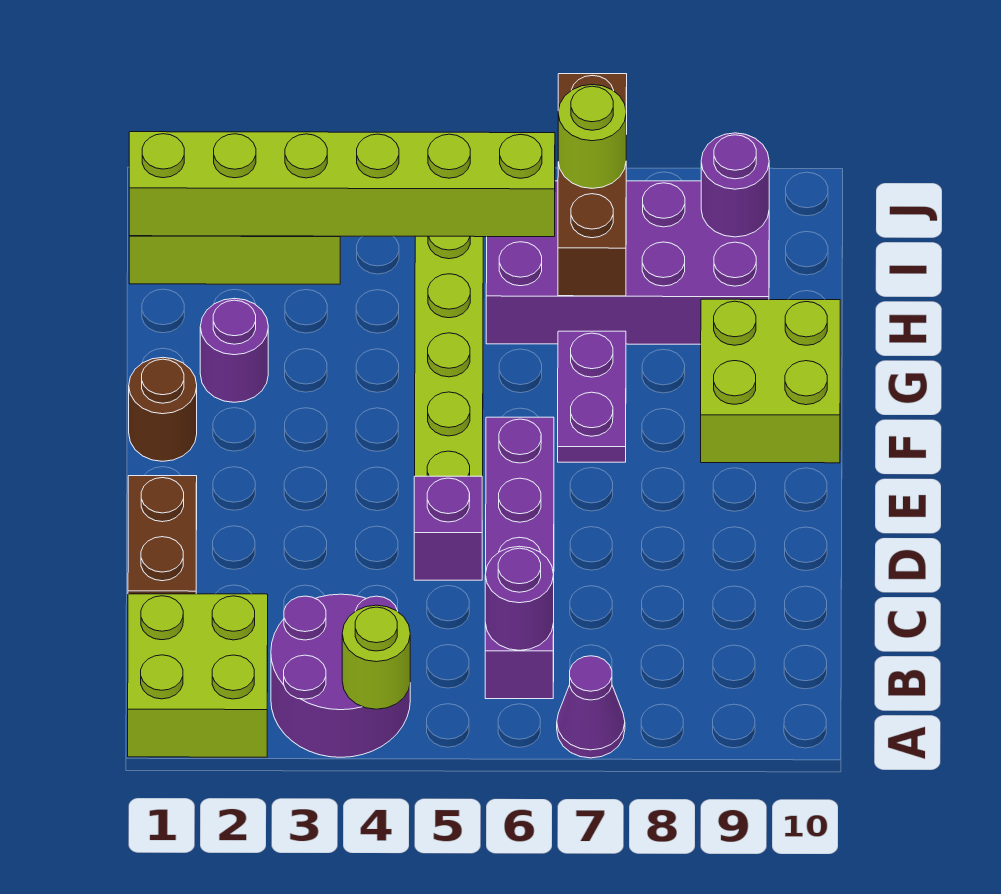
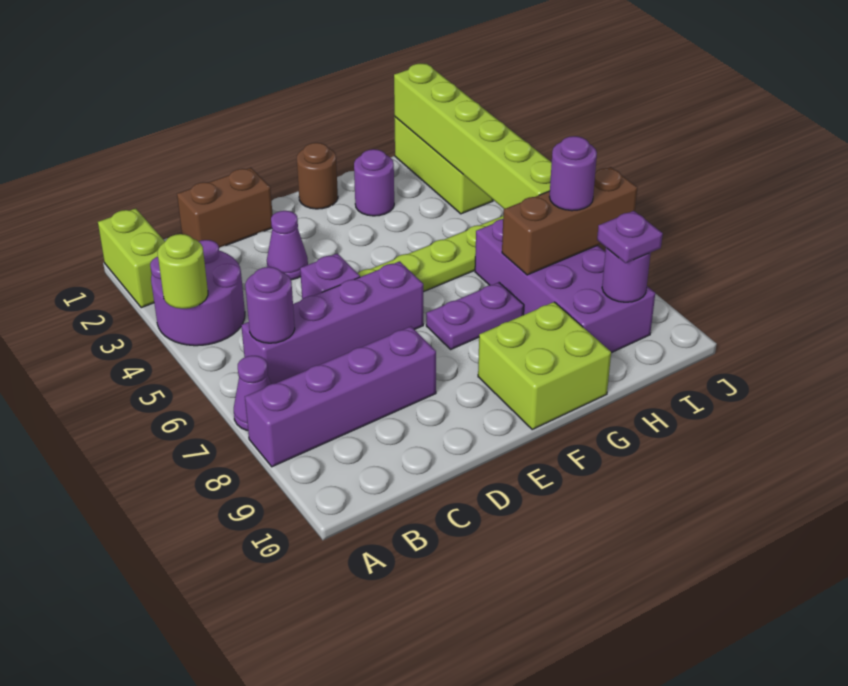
lime 2x2 brick [128,594,268,757] -> lime 1x2 brick [98,208,165,308]
none -> purple 1x4 brick [245,327,436,467]
none -> purple 1x1 cone [267,211,308,280]
lime 1x1 round brick [558,85,626,188] -> purple 1x1 round brick [549,136,597,211]
none -> purple 1x1 plate [597,211,663,263]

